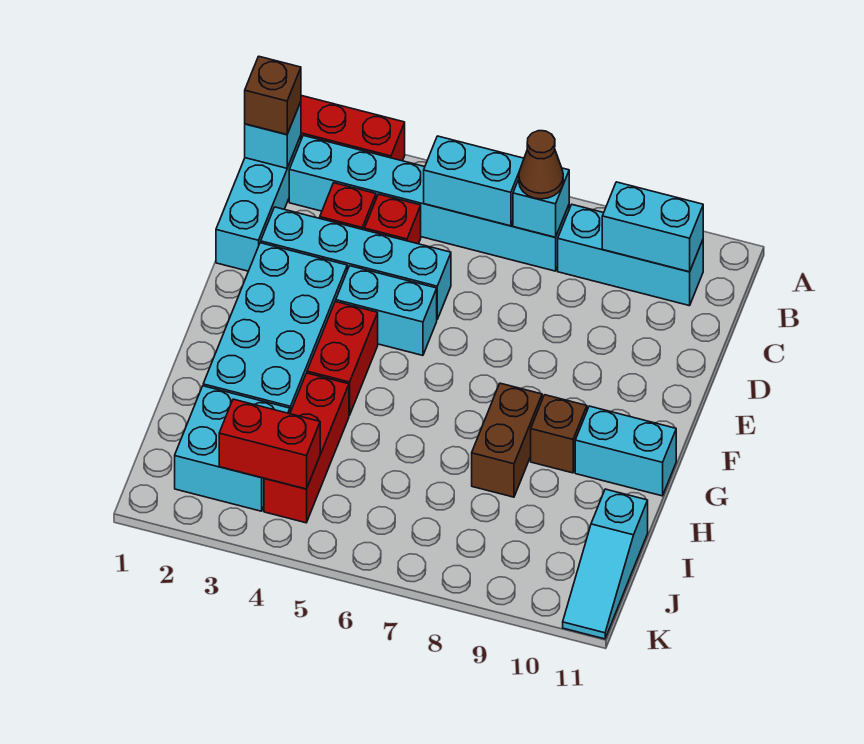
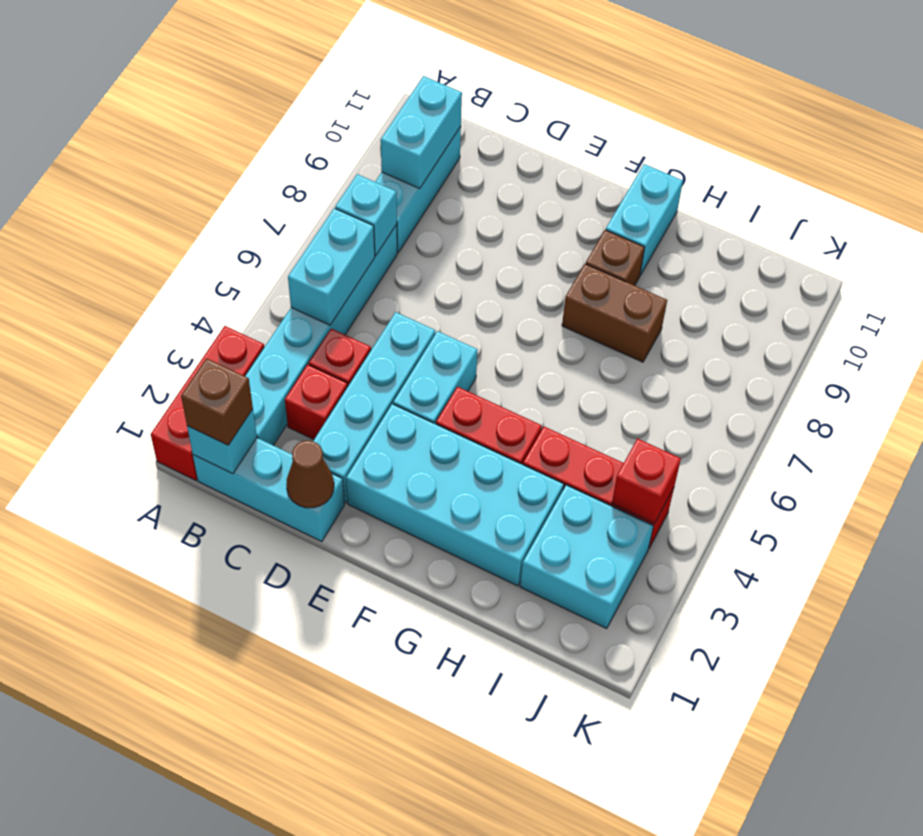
brown 1x1 cone [519,131,563,199] -> brown 1x1 cone moved to [286,441,334,508]
cyan 1x3 slope [563,489,648,639] -> none
red 1x2 brick [219,399,320,489] -> red 1x1 brick [612,439,681,523]

